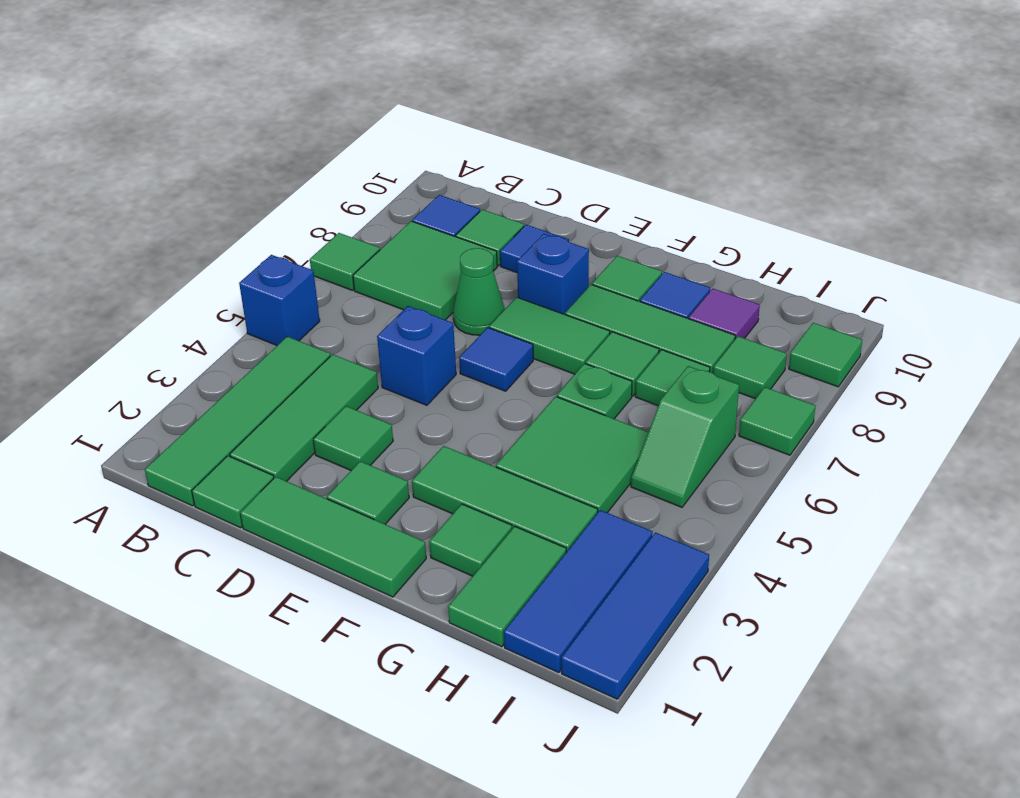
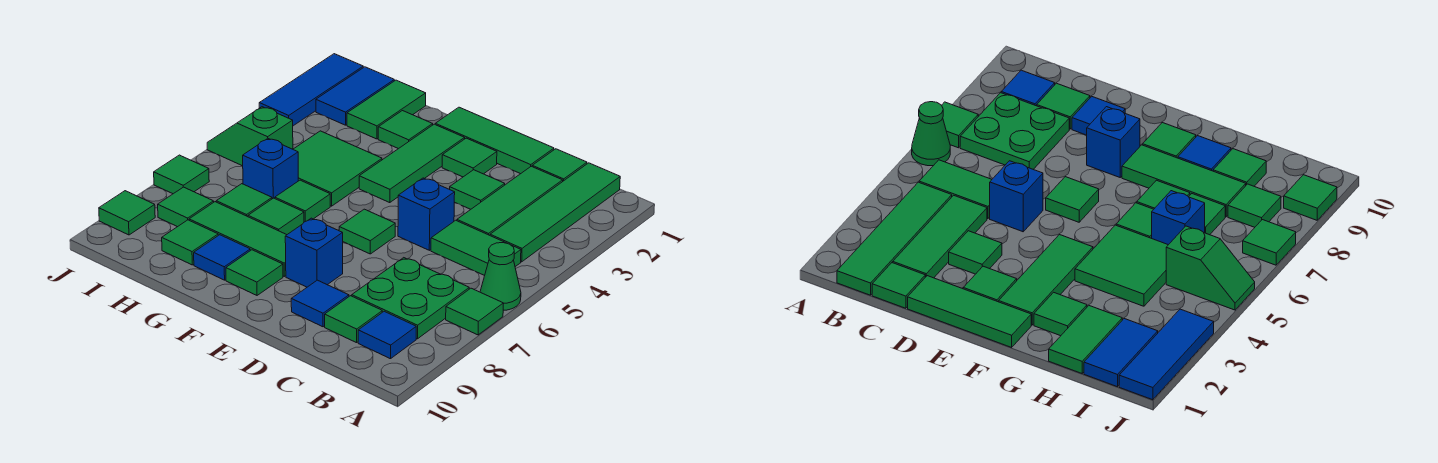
blue 1x1 brick [239,255,320,345] -> blue 1x1 brick moved to [243,139,298,199]
green 2x2 tile [353,221,497,320] -> green 2x2 plate [352,258,469,339]
green 1x1 cone [453,248,505,335] -> green 1x1 cone moved to [480,243,521,311]
blue 1x1 tile [459,328,533,391] -> green 1x1 tile [339,209,395,254]
green 1x2 tile [489,297,610,374] -> green 1x2 tile moved to [431,220,521,276]
green 1x3 tile [412,446,598,552] -> green 1x3 tile turned to [359,124,465,203]
green 1x1 plate [557,364,632,419] -> green 1x1 tile [275,180,330,222]
purple 1x1 tile [689,289,760,339] -> green 1x1 tile [162,220,218,265]
blue 1x3 tile [504,510,653,673] -> blue 1x2 tile [316,67,394,125]
green 1x2 slope [631,366,739,507] -> green 1x2 slope turned to [207,107,293,166]

